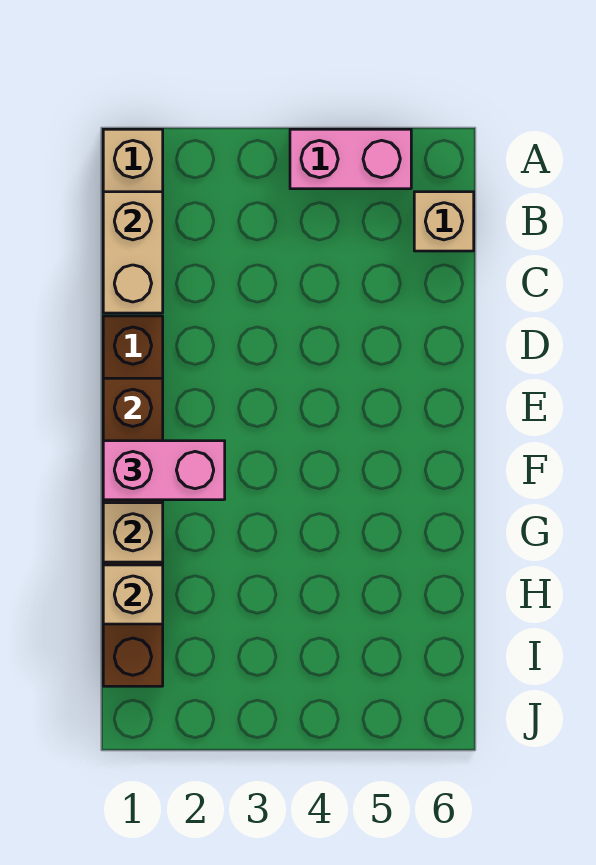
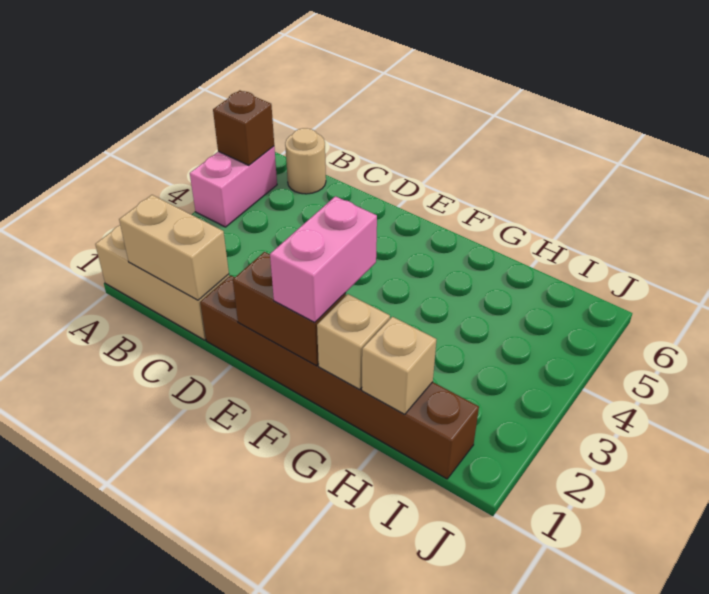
none -> brown 1x1 brick [213,90,274,165]
tan 1x1 brick [414,192,474,251] -> tan 1x1 round brick [285,128,326,194]

